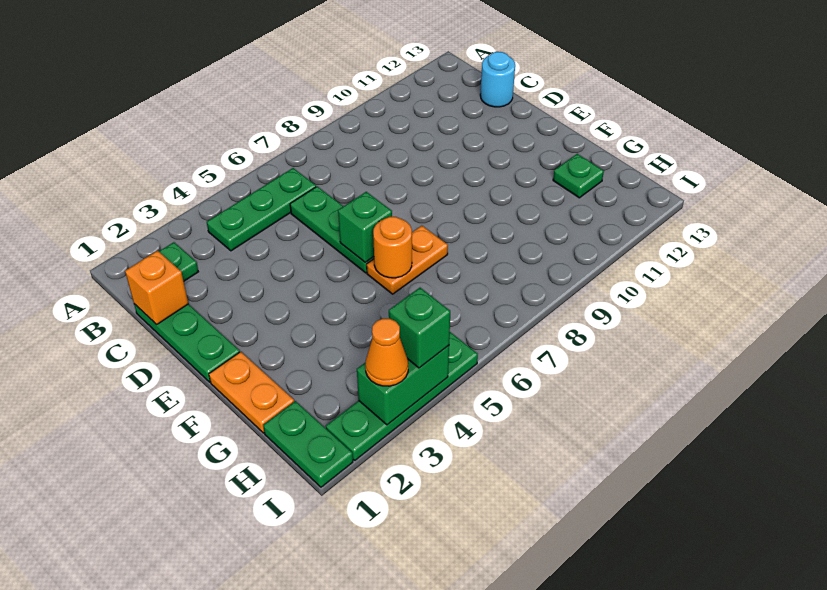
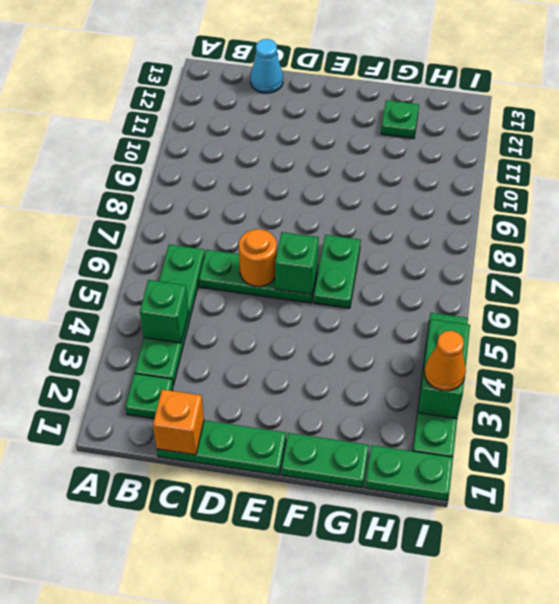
green 1x3 plate [207,168,316,251] -> green 1x4 plate [135,245,205,385]
cyan 1x1 round brick [480,52,515,107] -> cyan 1x1 cone [250,39,283,93]
orange 1x2 plate [209,352,294,433] -> green 1x2 plate [281,433,369,488]
orange 1x2 plate [367,226,448,294] -> green 1x2 plate [314,235,361,308]
orange 1x1 round brick [373,217,412,278] -> orange 1x1 round brick moved to [239,229,277,287]
green 1x1 brick [389,288,450,368] -> green 1x1 brick moved to [140,280,189,343]

